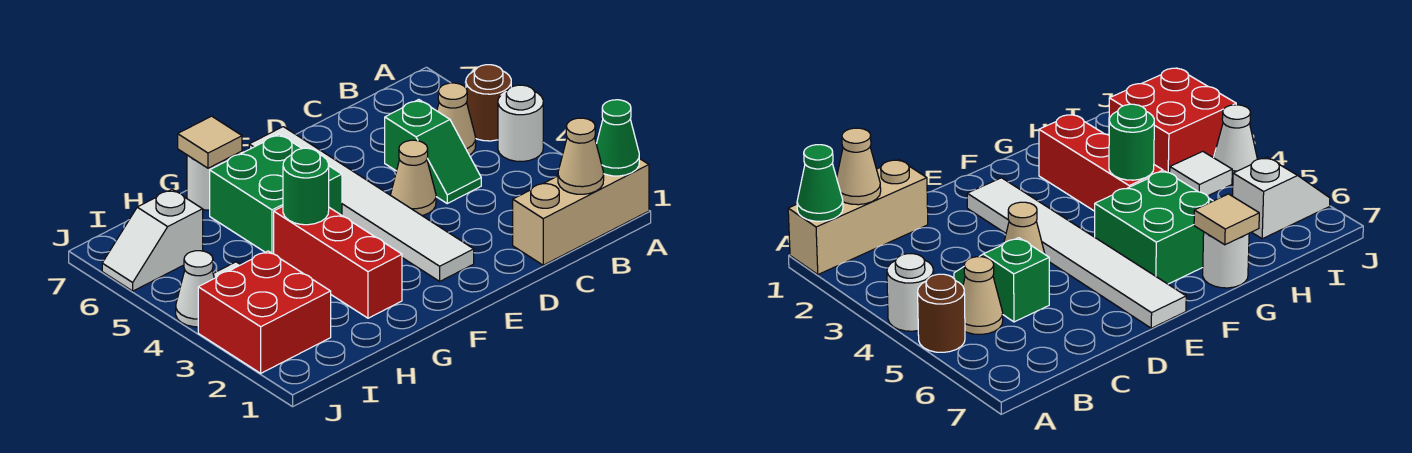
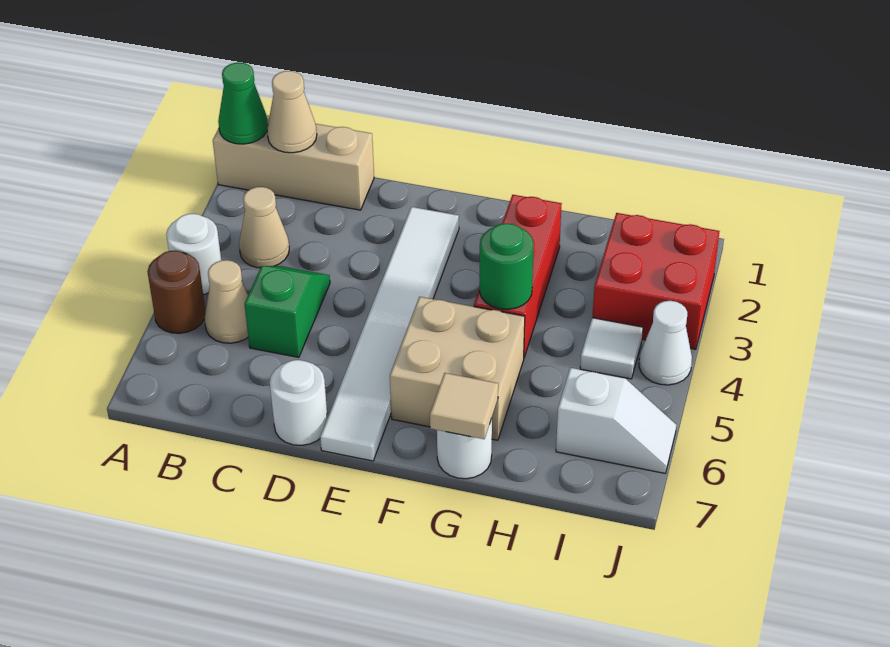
tan 1x1 cone [391,140,436,216] -> tan 1x1 cone moved to [239,187,289,268]
none -> white 1x1 round brick [270,360,327,445]
green 2x2 brick [210,134,342,254] -> tan 2x2 brick [390,297,525,440]

